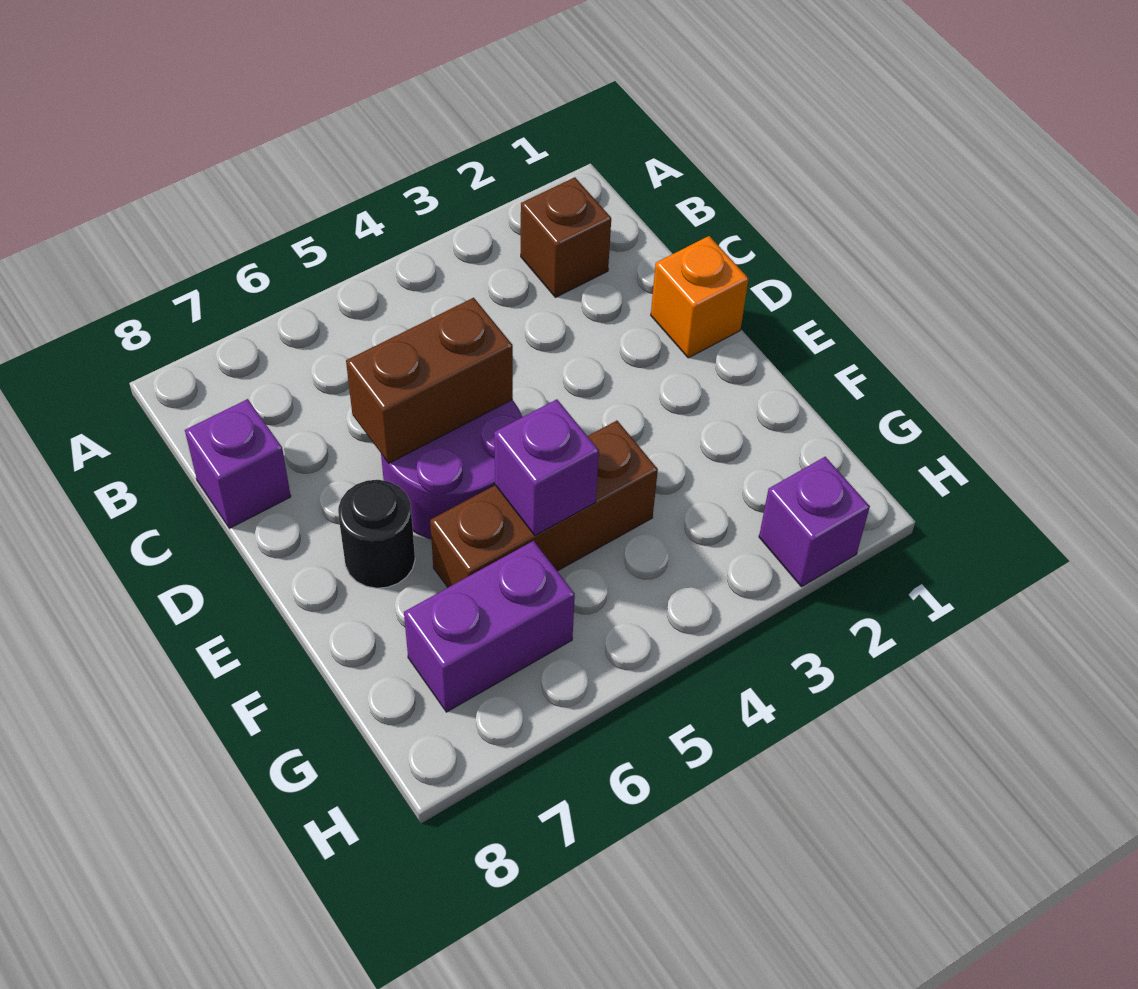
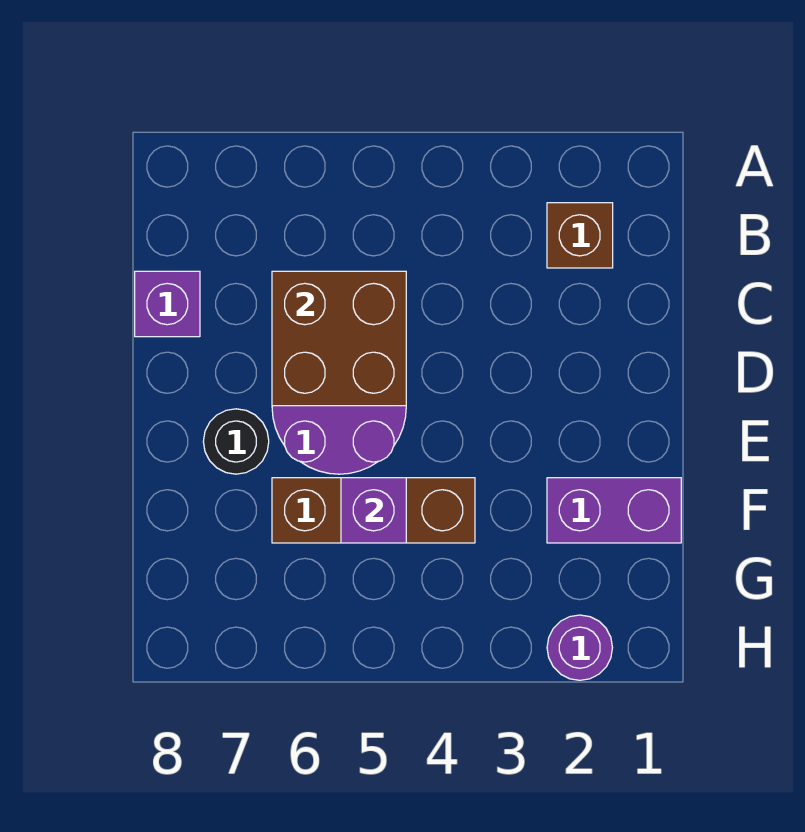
orange 1x1 brick [651,236,749,358] -> none
brown 1x2 brick [346,298,513,463] -> brown 2x2 brick [272,271,406,406]
purple 1x2 brick [404,541,575,712] -> purple 1x2 brick moved to [547,478,681,543]
purple 1x1 brick [759,457,870,587] -> purple 1x1 round brick [547,615,612,680]

